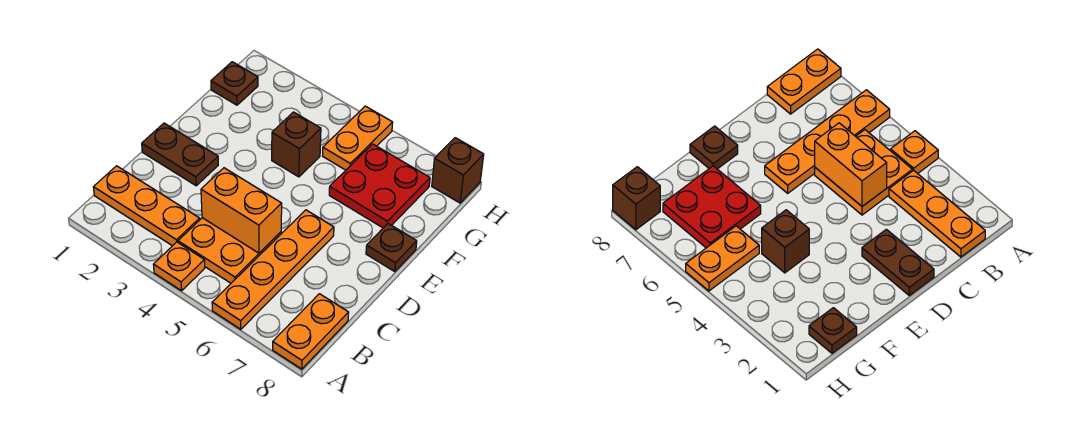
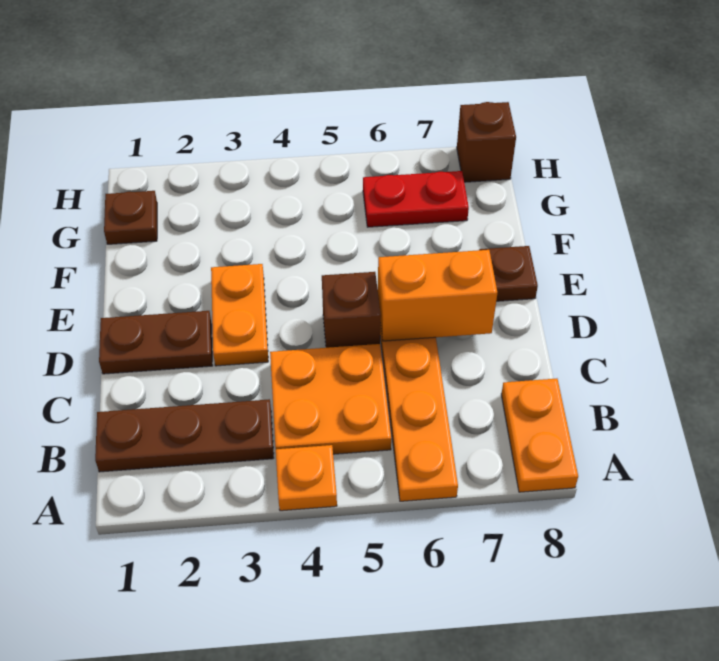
orange 1x3 plate [93,166,200,246] -> brown 1x3 plate [95,399,274,472]
orange 1x2 brick [201,168,282,253] -> orange 1x2 brick moved to [378,250,497,341]
brown 1x1 brick [272,112,321,177] -> brown 1x1 brick moved to [322,272,381,348]
red 2x2 plate [329,144,430,228] -> red 1x2 plate [363,171,469,227]
orange 1x2 plate [323,106,393,170] -> orange 1x2 plate moved to [211,264,268,366]

